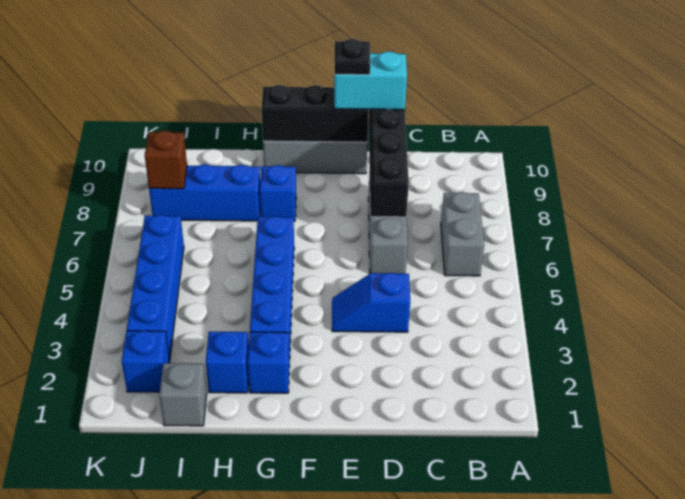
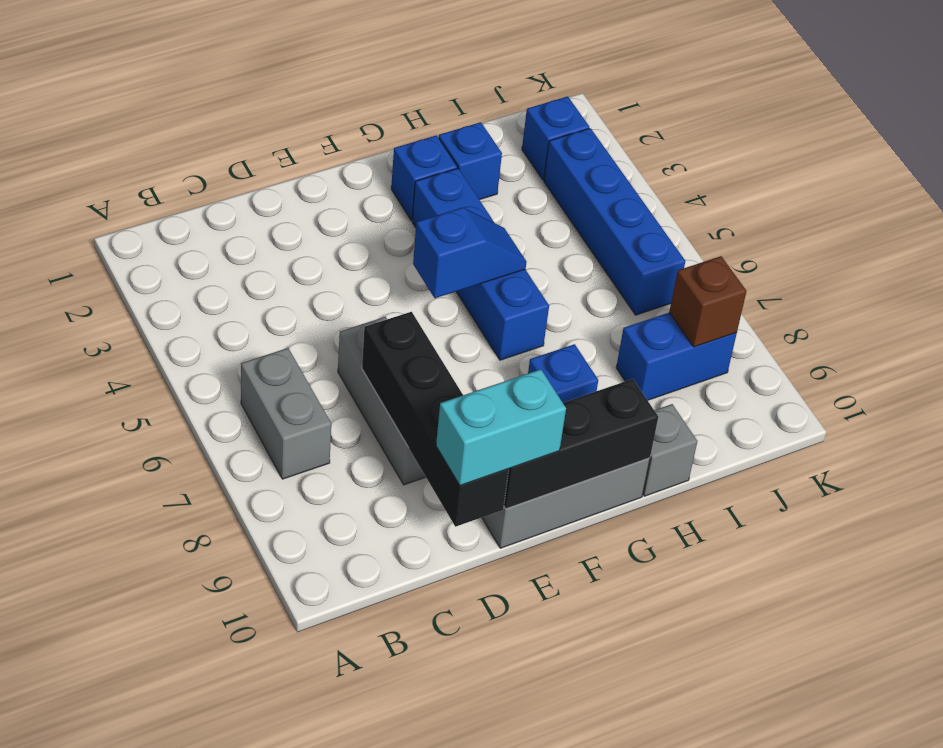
blue 1x2 slope [332,273,410,332] -> blue 1x2 slope moved to [413,208,527,298]
black 1x1 plate [335,39,370,75] -> none
blue 1x3 brick [149,164,260,221] -> blue 1x2 brick [616,313,737,400]
grey 1x1 brick [159,363,207,426] -> grey 1x1 brick moved to [643,404,697,496]

